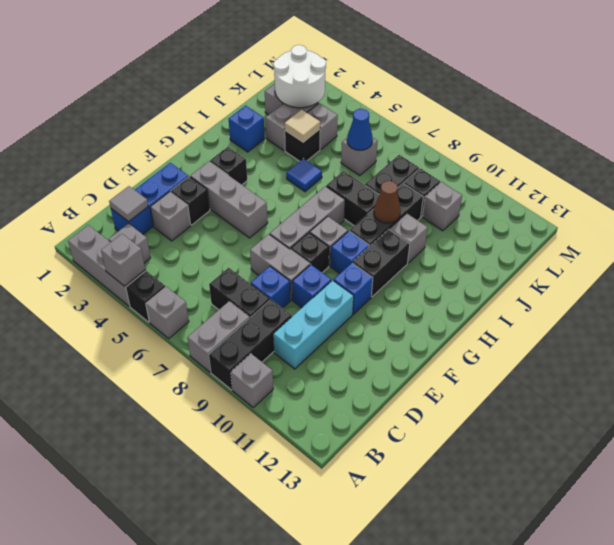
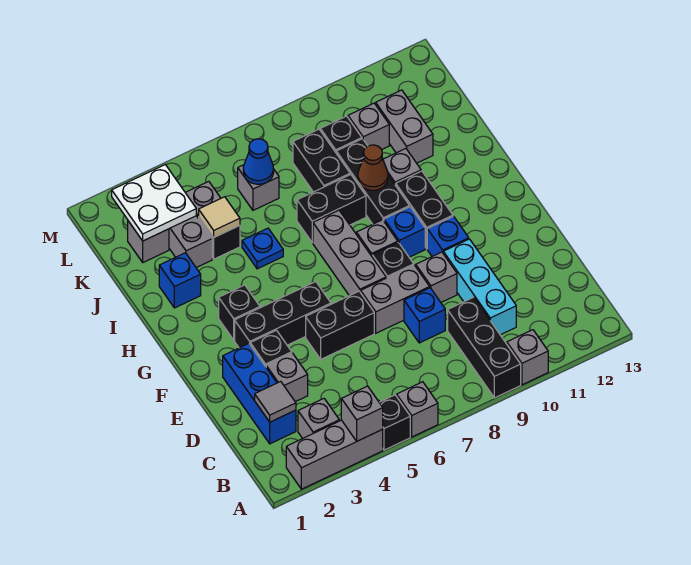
grey 1x2 brick [187,302,249,372] -> grey 1x2 brick moved to [376,90,433,163]
black 1x2 brick [209,268,270,318] -> black 1x2 brick moved to [306,291,374,359]
blue 1x1 brick [292,265,331,308] -> grey 1x1 brick [416,252,457,302]
grey 1x3 brick [190,162,268,238] -> black 1x3 brick [235,282,331,348]
blue 1x1 tile [286,158,322,192] -> blue 1x1 plate [242,228,283,269]
white 2x2 round brick [274,45,326,108] -> white 2x2 plate [112,165,196,241]

